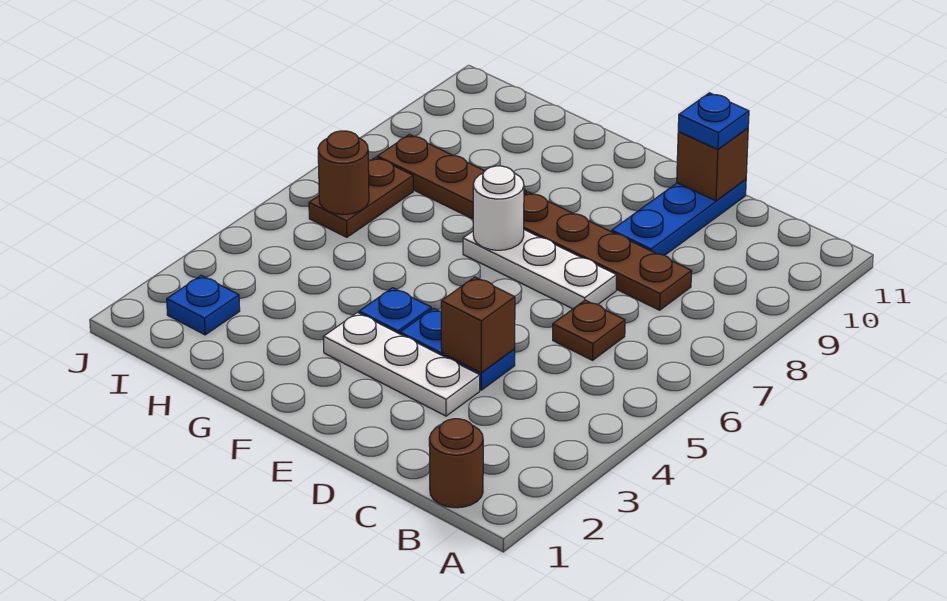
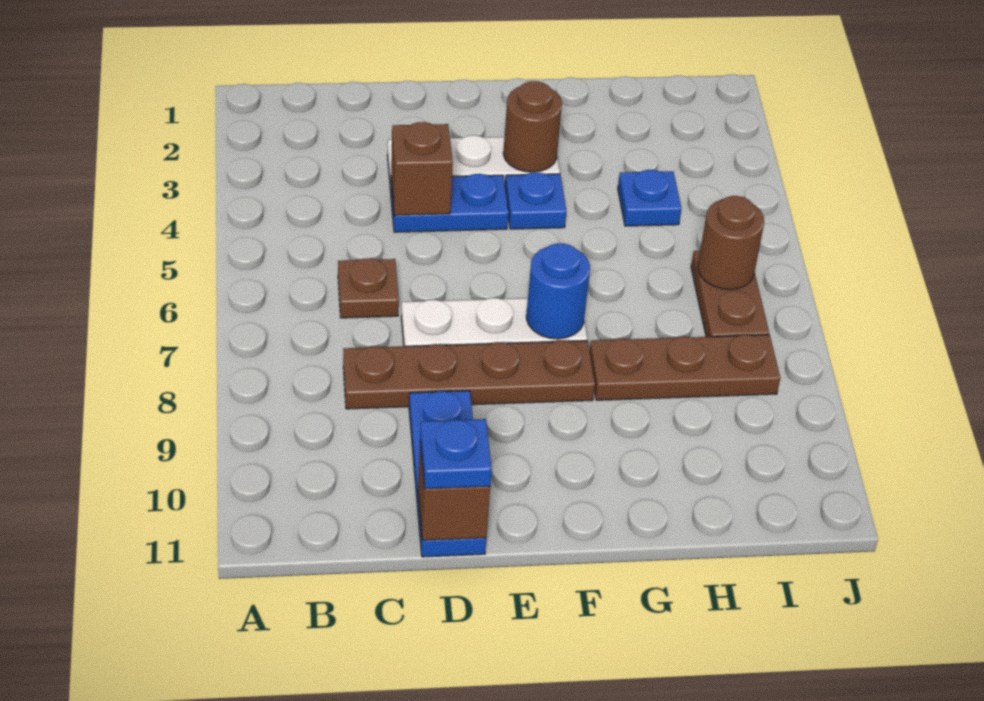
brown 1x1 round brick [429,419,483,508] -> brown 1x1 round brick moved to [503,81,562,172]
white 1x1 round brick [473,166,524,250] -> blue 1x1 round brick [526,243,590,339]
blue 1x1 plate [167,275,240,335] -> blue 1x1 plate moved to [618,170,682,226]

